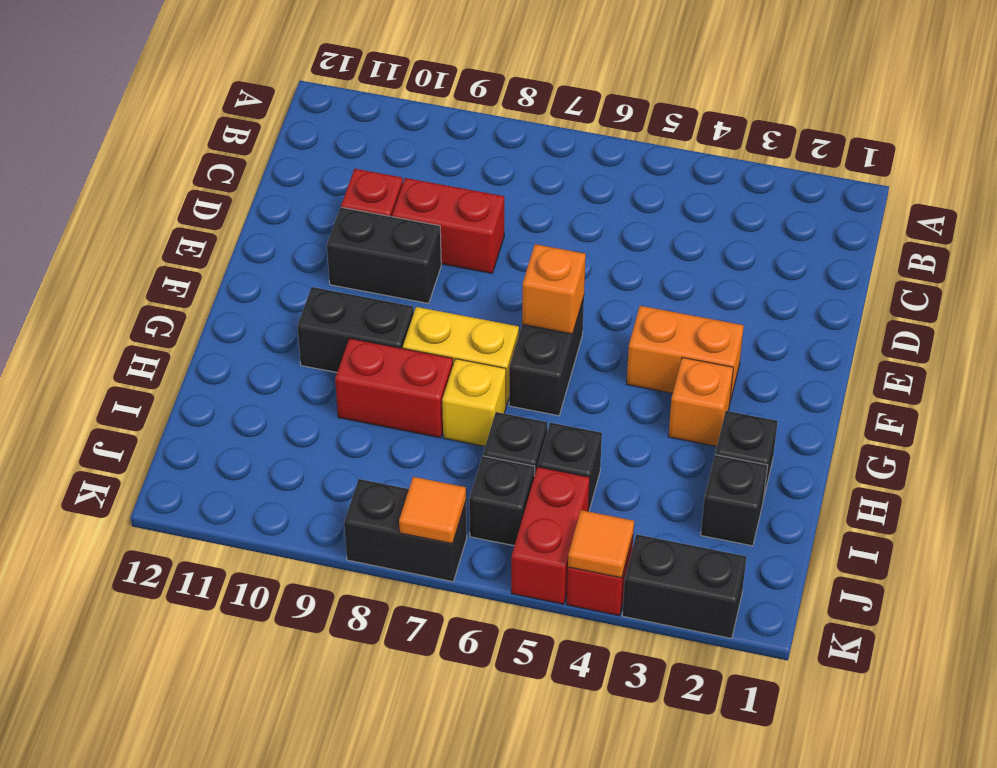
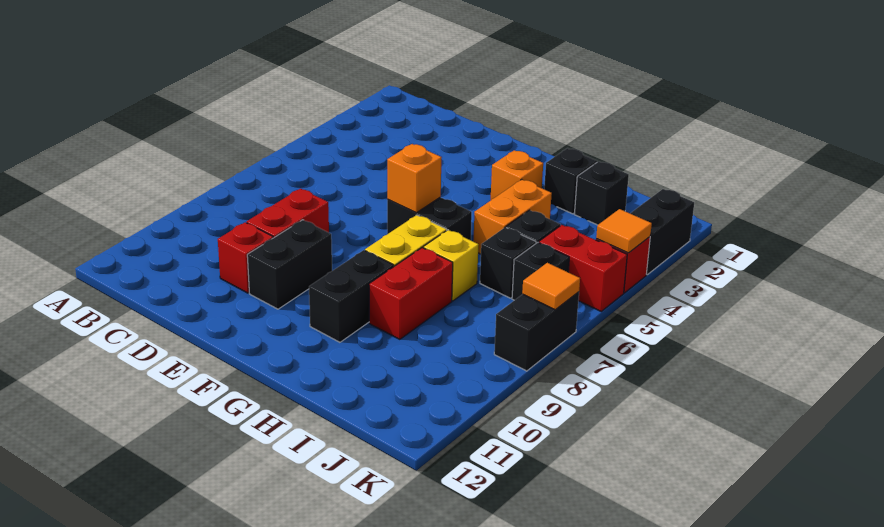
orange 1x2 brick [627,306,744,402] -> orange 1x2 brick moved to [473,179,552,254]

